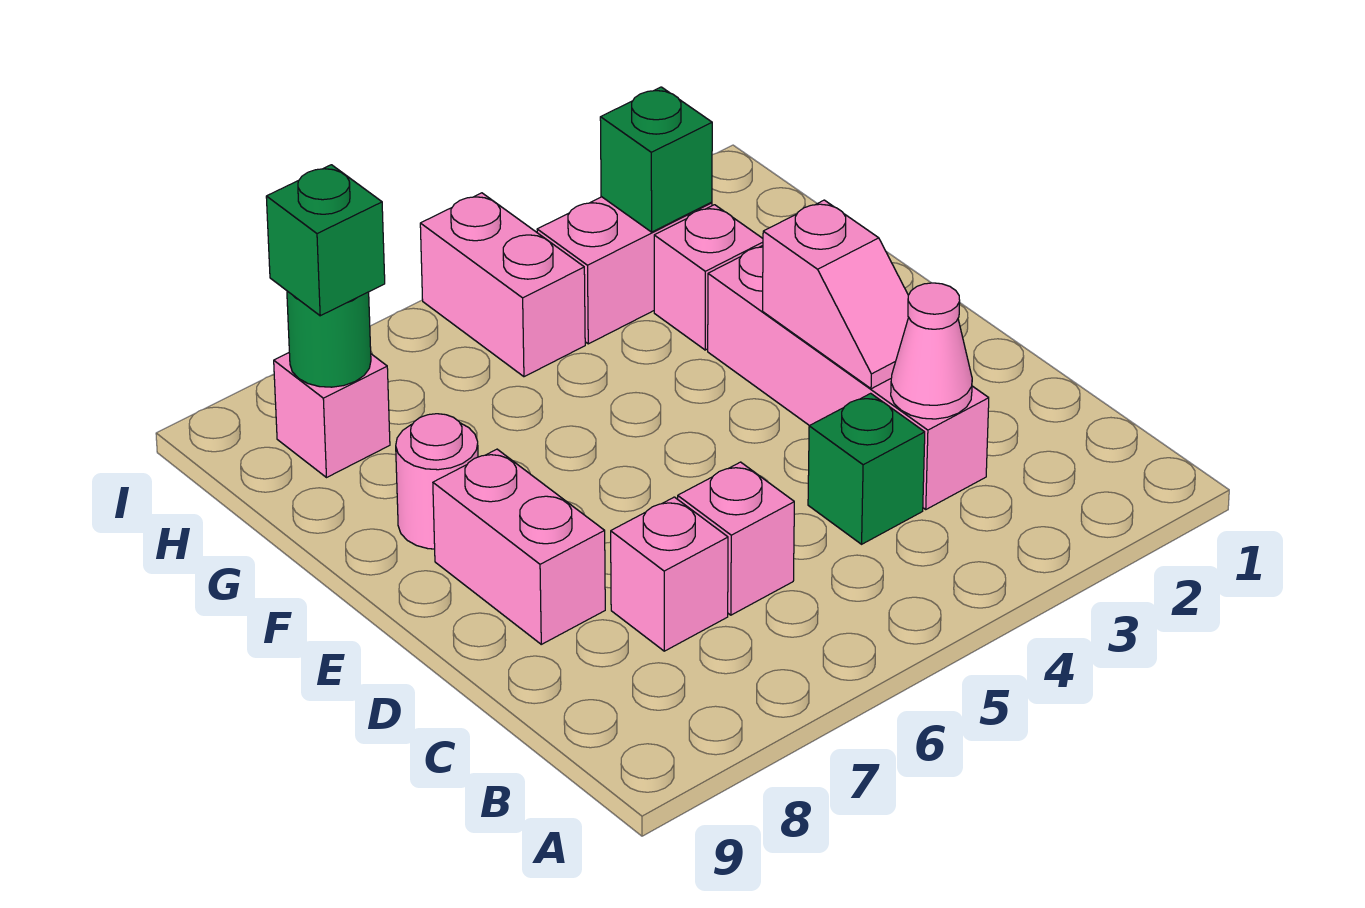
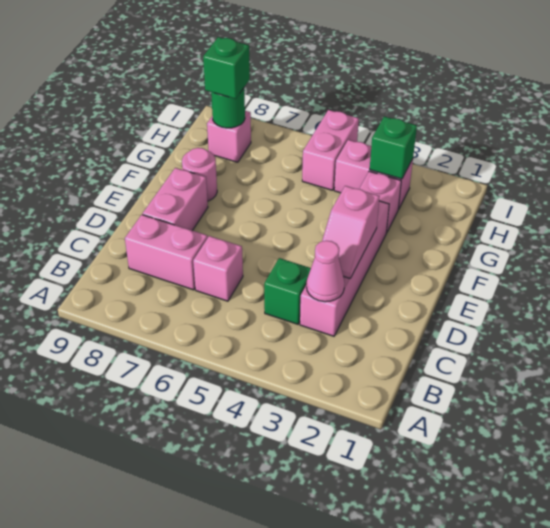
pink 1x1 brick [611,497,728,651] -> pink 1x2 brick [125,215,208,290]

